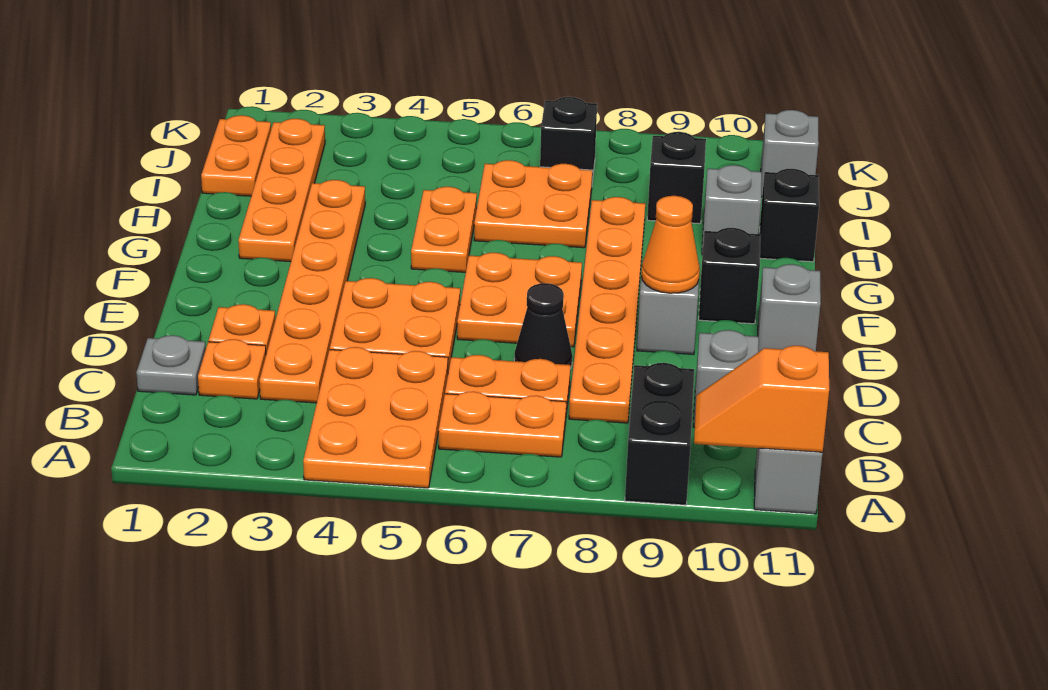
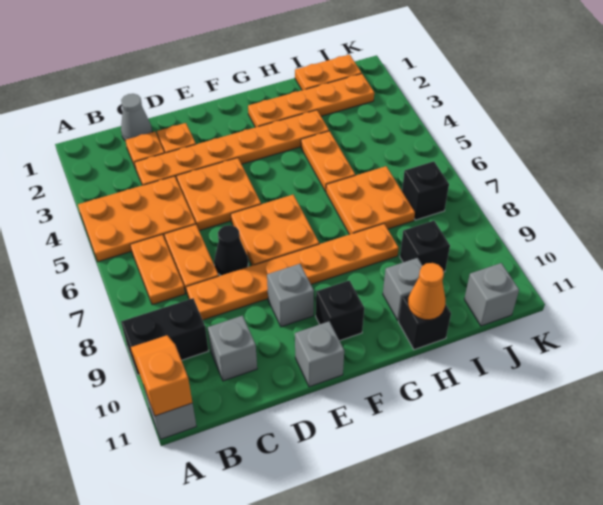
grey 1x1 plate [136,335,206,395] -> grey 1x1 cone [121,94,152,140]
orange 1x1 cone [641,196,700,293] -> orange 1x1 cone moved to [408,263,445,320]
orange 1x2 plate [411,187,477,272] -> orange 1x2 plate turned to [301,131,355,192]

